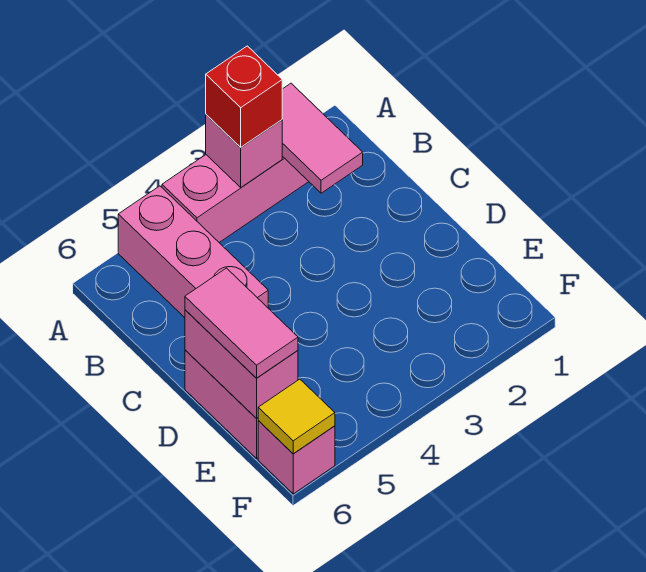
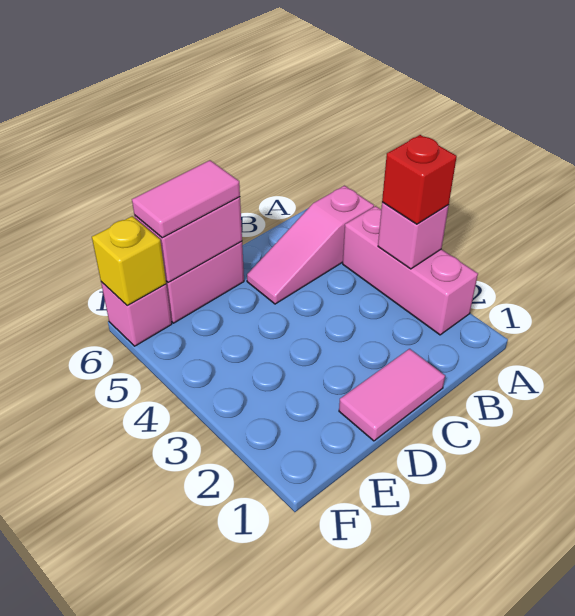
pink 1x2 tile [282,83,363,193] -> pink 1x2 tile moved to [339,349,445,441]
pink 1x3 brick [118,186,268,318] -> pink 1x3 slope [247,186,374,304]
yellow 1x1 tile [258,379,335,454] -> yellow 1x1 brick [92,216,166,305]

